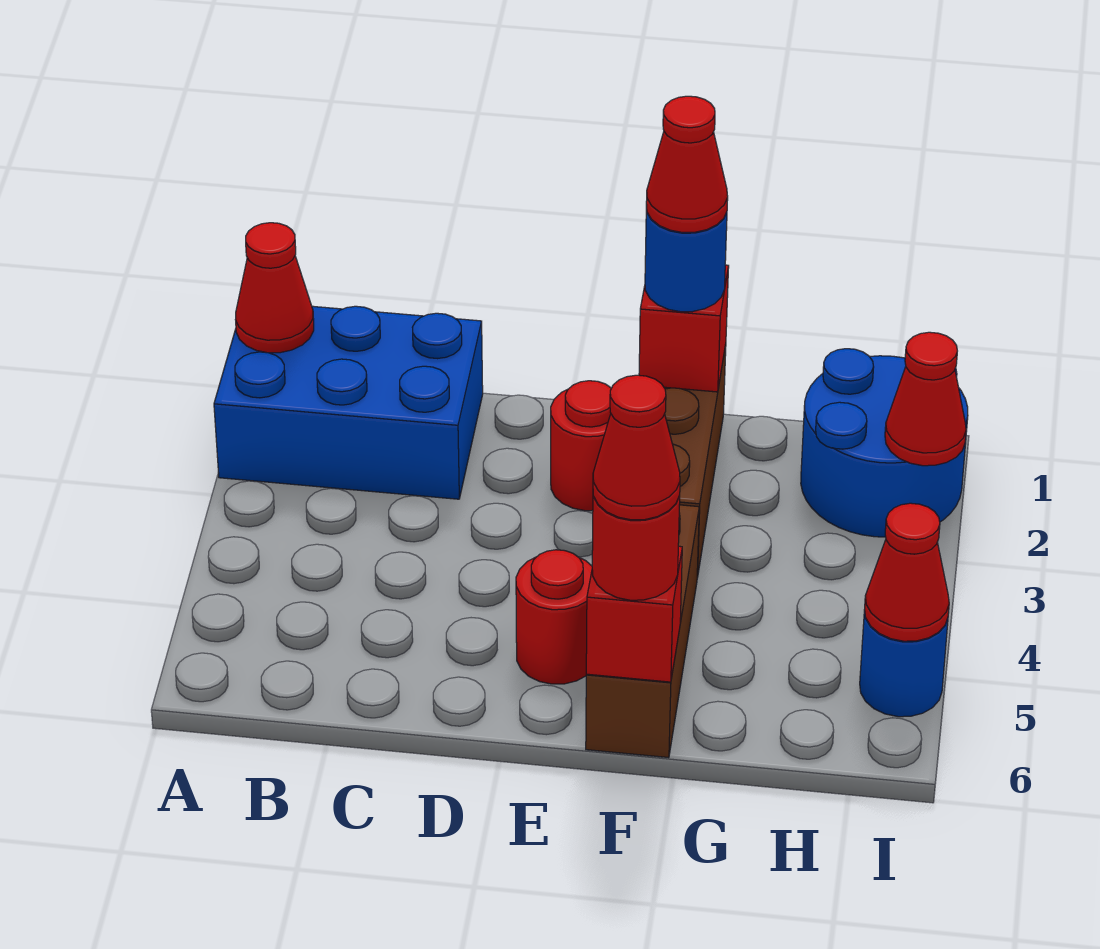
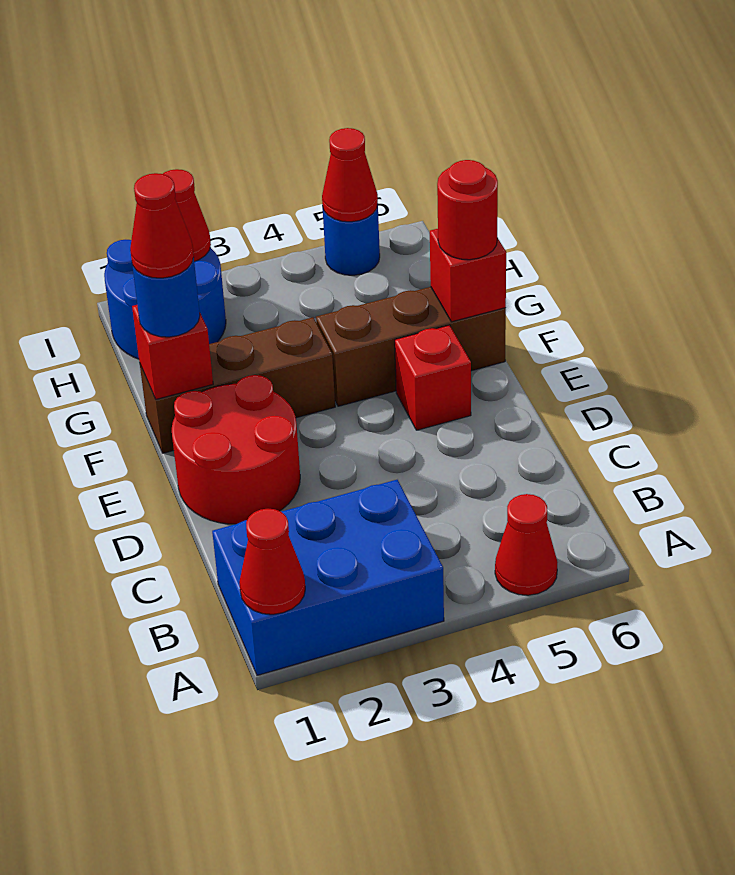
blue 2x3 brick [214,306,483,499] -> blue 2x3 brick turned to [212,480,444,675]
red 1x1 round brick [551,381,611,511] -> red 2x2 round brick [172,375,300,524]
red 1x1 round brick [516,550,592,684] -> red 1x1 brick [395,325,471,430]
red 1x1 cone [593,375,680,520] -> red 1x1 cone moved to [495,494,557,595]

